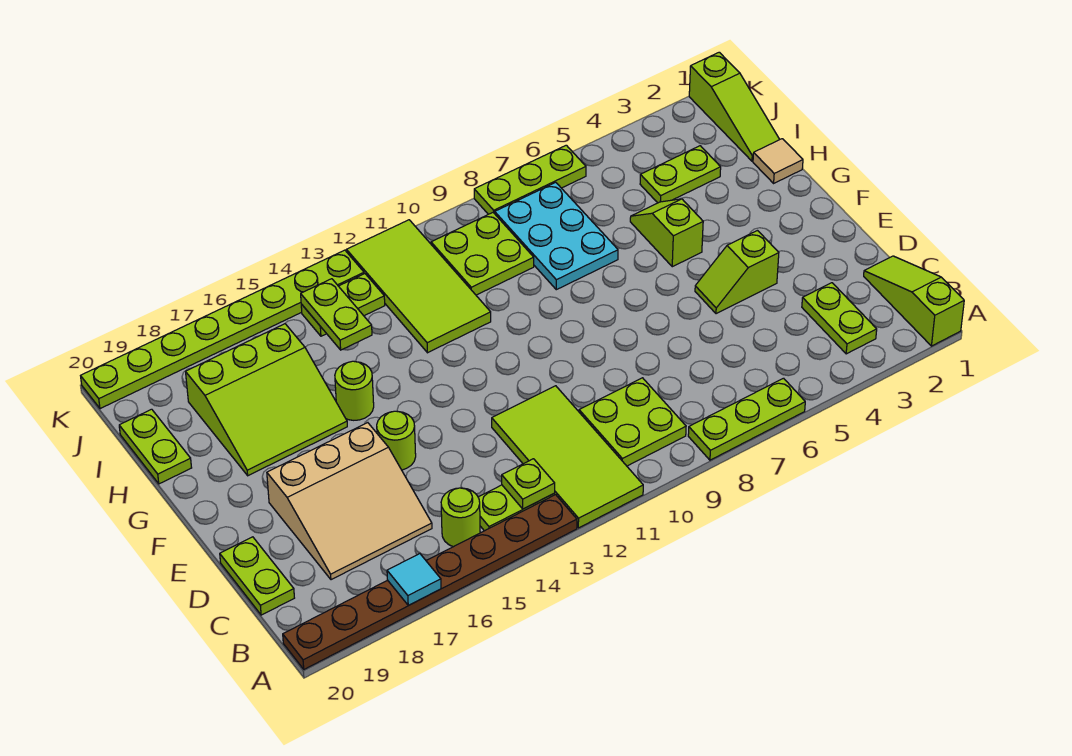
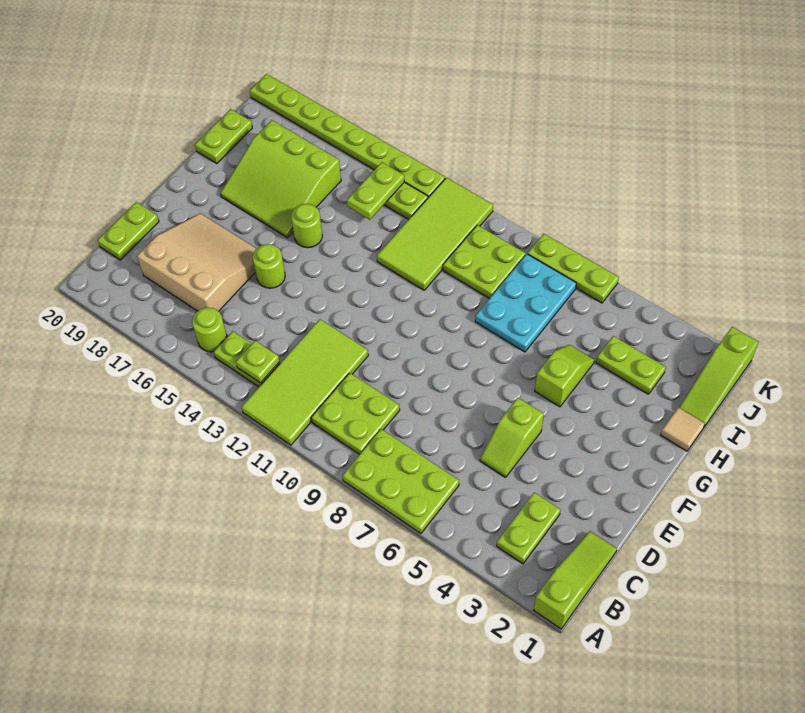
lime 1x3 plate [688,378,805,460] -> lime 2x3 plate [342,429,459,533]
brown 1x8 plate [283,495,577,669] -> none
cyan 1x1 tile [387,554,441,605] -> none
tan 3x3 slope [267,423,432,580] -> tan 3x3 slope turned to [137,213,257,311]
lime 1x2 slope [695,231,779,314] -> lime 1x2 slope turned to [480,398,544,477]

